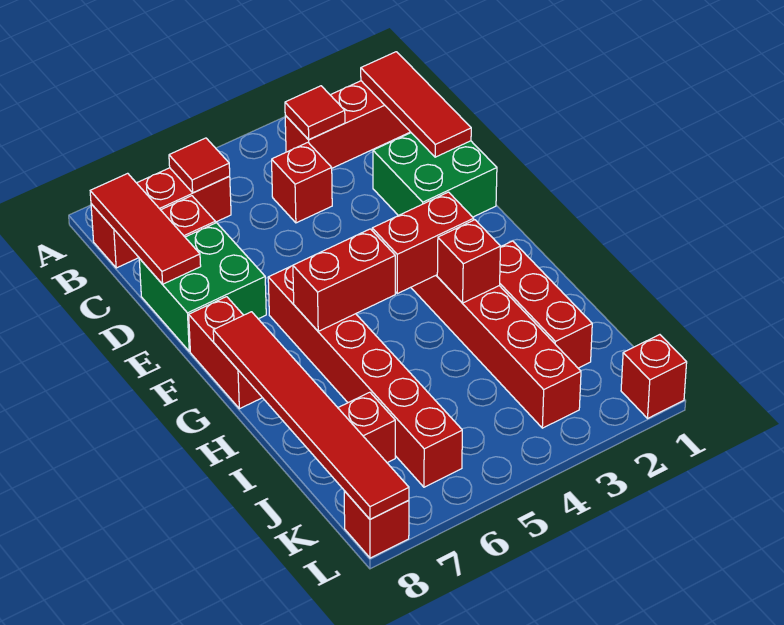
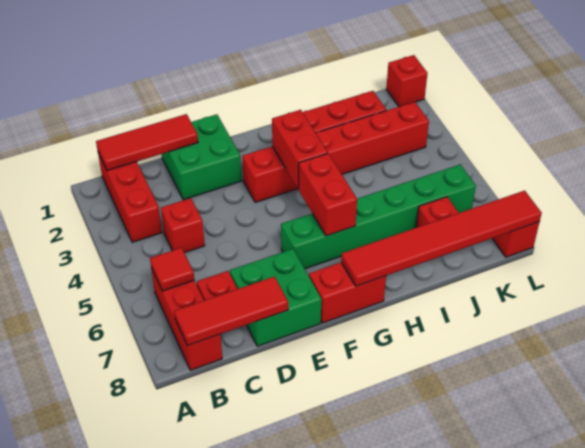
red 1x1 tile [285,86,345,140] -> none
red 1x6 brick [268,266,462,487] -> green 1x6 brick [281,164,476,269]
red 1x1 brick [437,220,501,303] -> none

